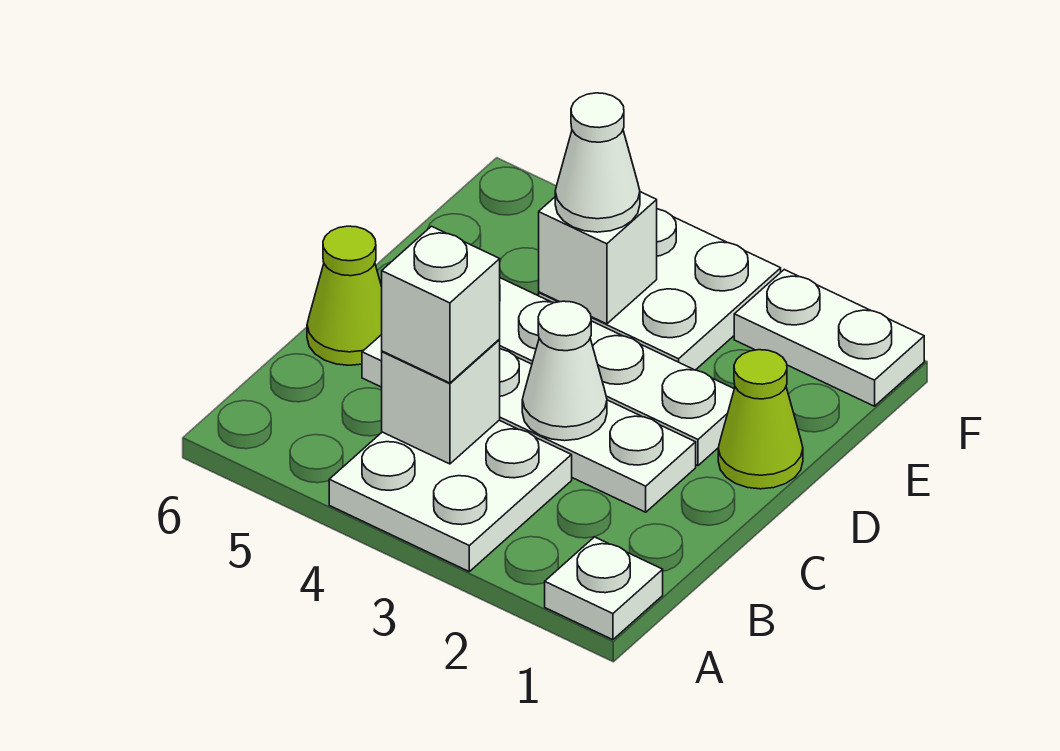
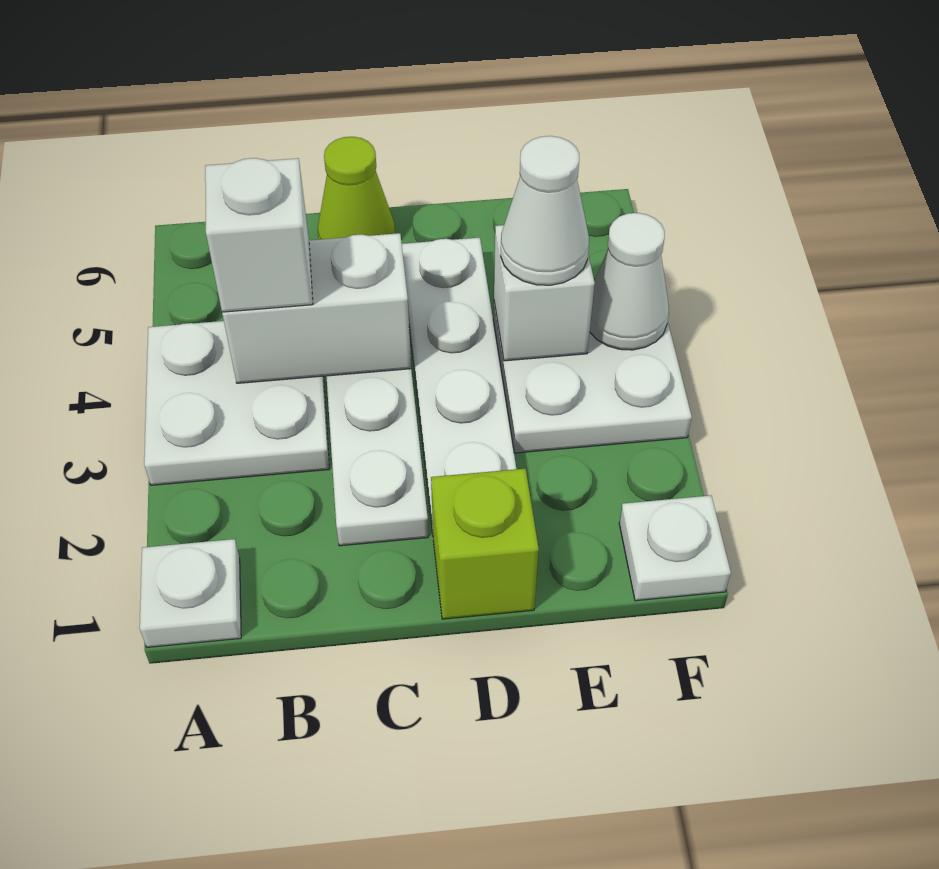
white 1x1 brick [382,340,500,464] -> white 1x2 brick [222,233,411,383]
white 1x1 cone [522,301,607,441] -> white 1x1 cone moved to [590,213,669,350]
lime 1x1 cone [718,350,803,489] -> lime 1x1 brick [431,469,539,619]
white 1x2 plate [734,270,924,406] -> white 1x1 plate [619,496,731,601]

